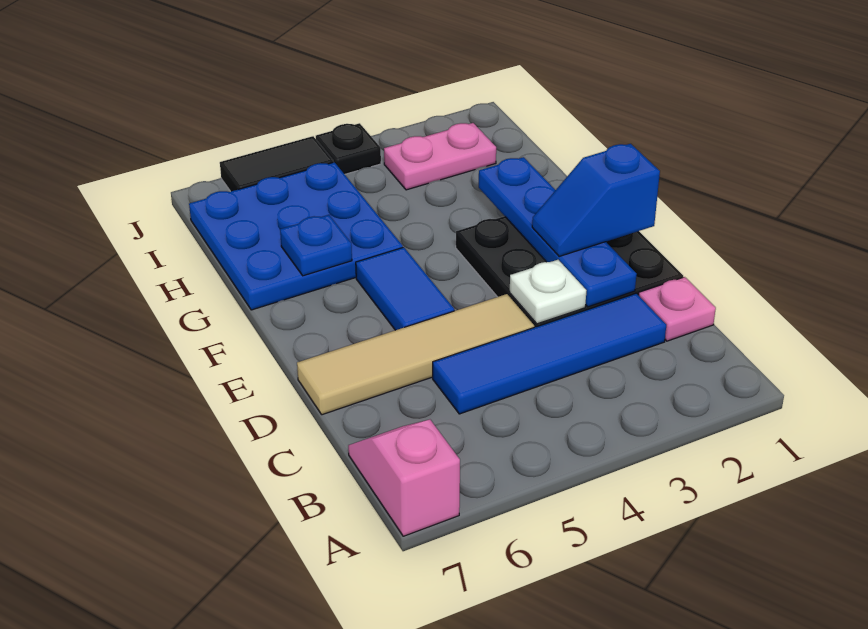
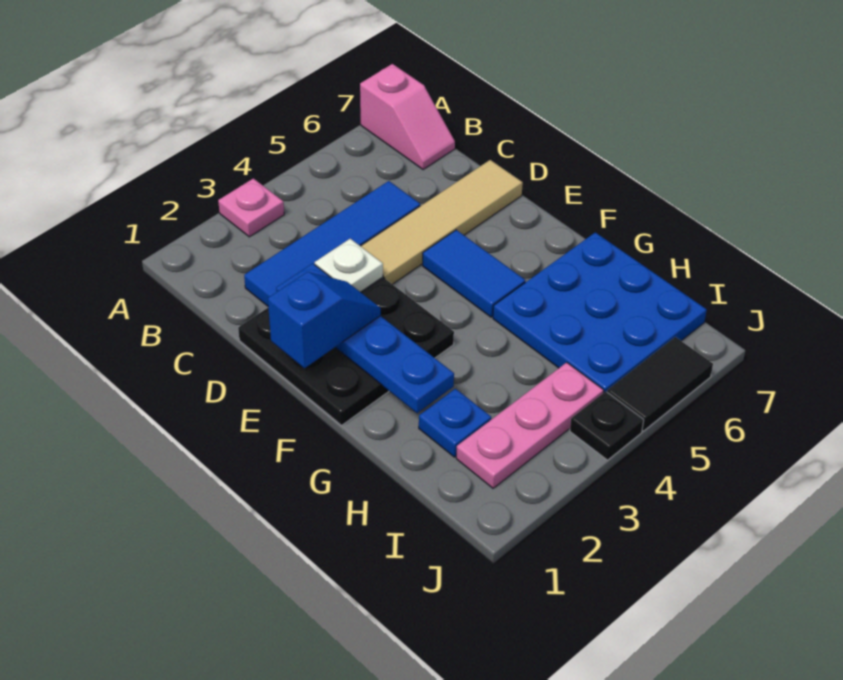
pink 1x1 plate [638,277,716,341] -> pink 1x1 plate moved to [218,178,284,237]
blue 1x1 plate [280,215,352,276] -> blue 1x1 plate moved to [419,389,491,457]
pink 1x2 plate [384,123,496,190] -> pink 1x3 plate [456,362,604,488]

